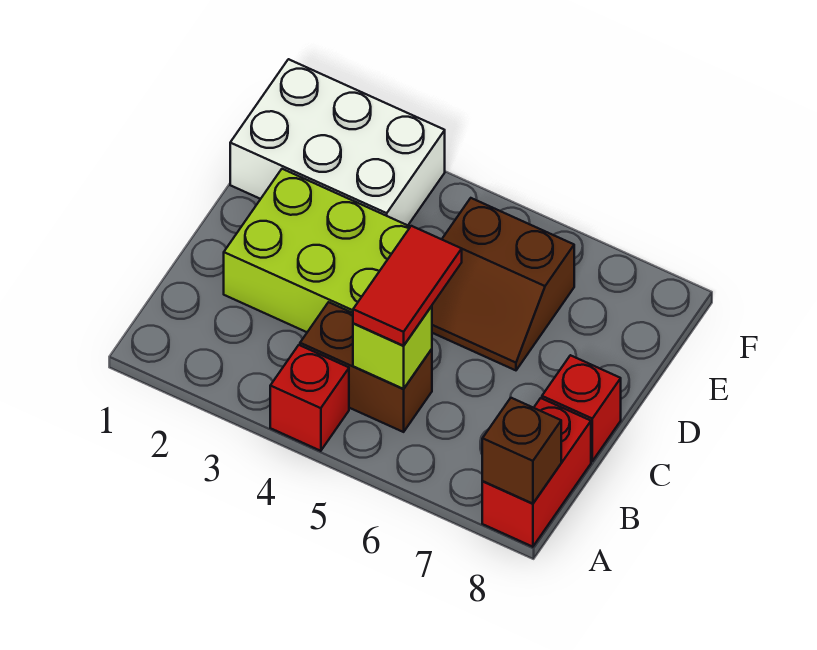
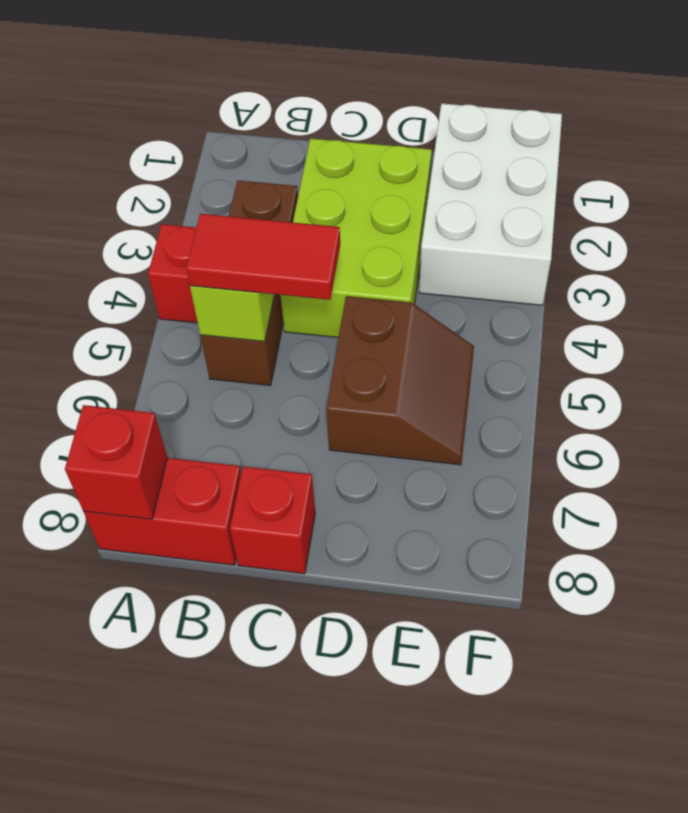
brown 1x1 brick [482,398,561,504] -> red 1x1 brick [65,405,167,519]
brown 1x2 brick [300,302,432,432] -> brown 1x3 brick [200,180,298,386]
brown 2x2 slope [432,198,574,370] -> brown 2x2 slope turned to [326,296,474,465]

